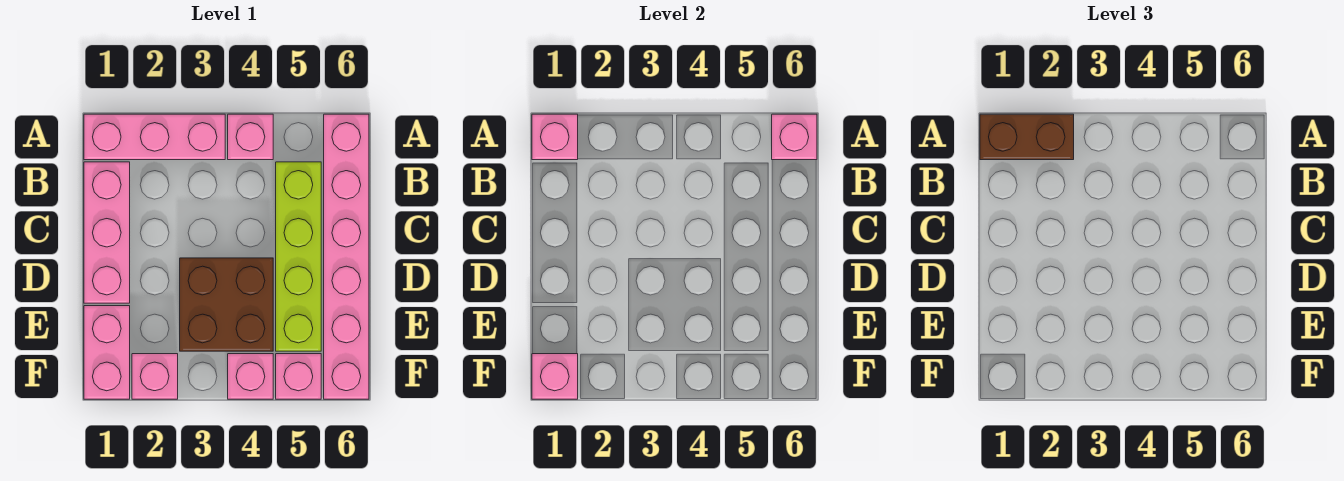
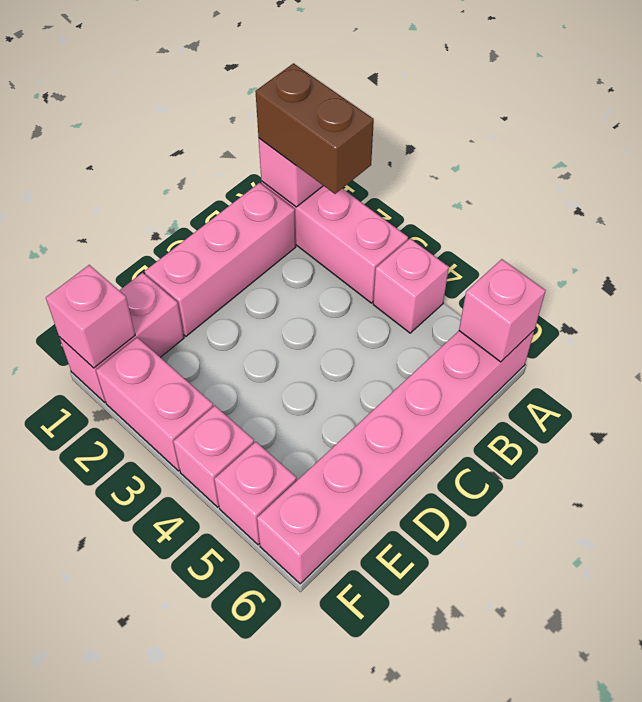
lime 1x4 brick [276,162,321,351] -> none
brown 2x2 brick [180,258,273,351] -> none
pink 1x1 brick [132,354,178,399] -> pink 1x2 brick [96,337,213,471]

